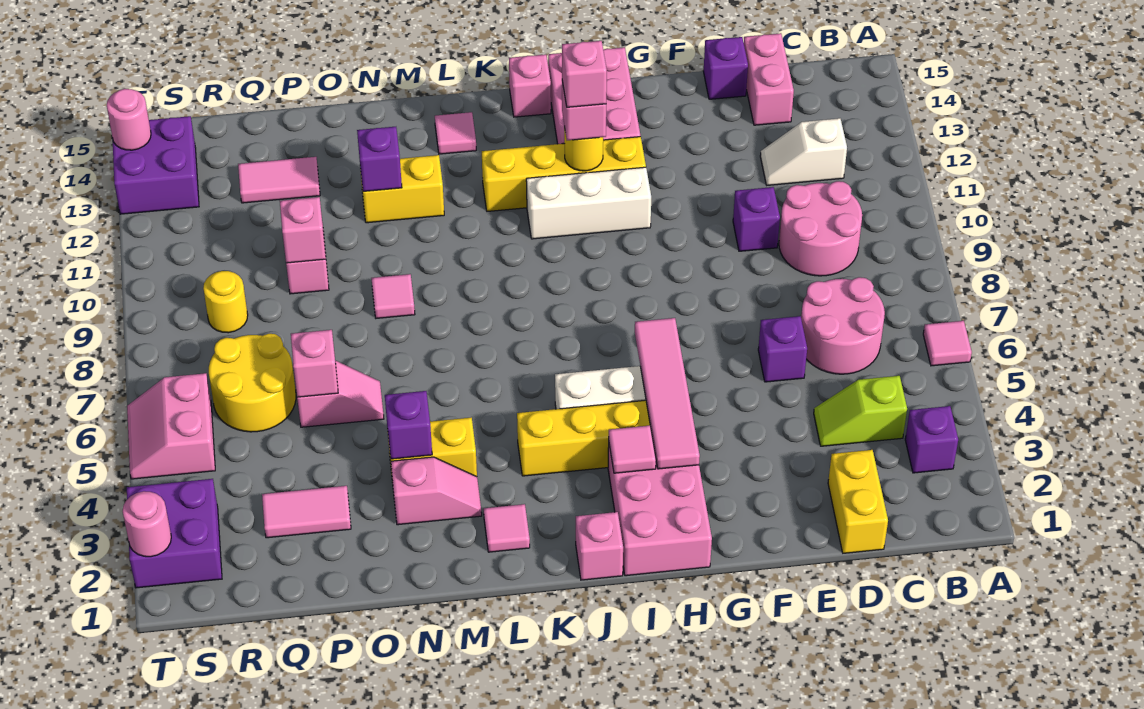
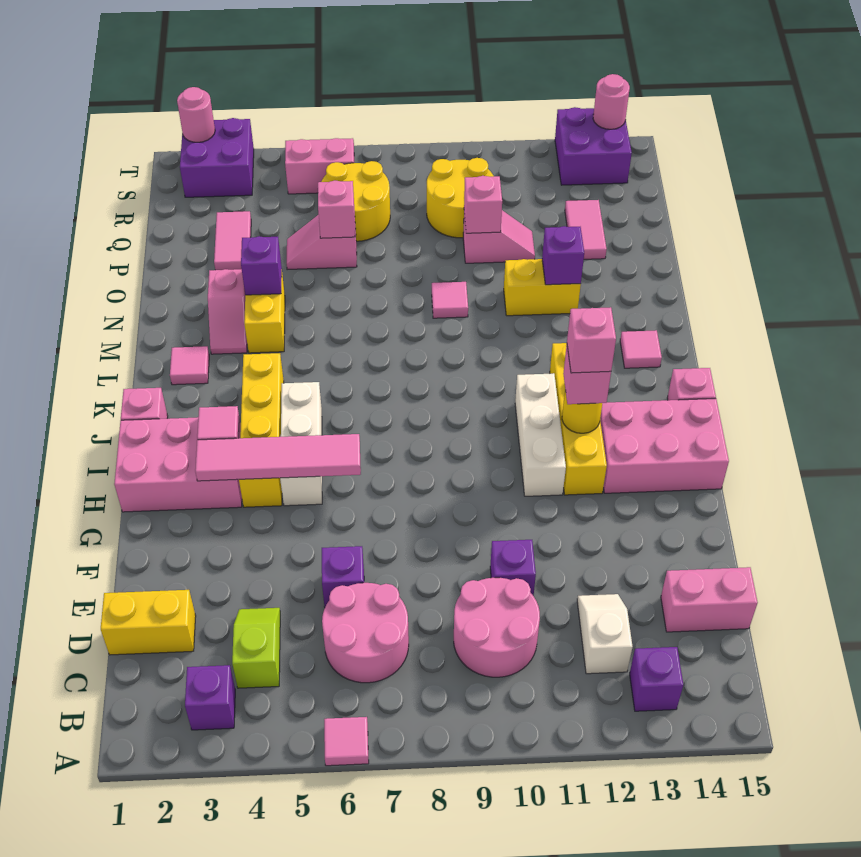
purple 1x1 brick [704,37,748,99] -> purple 1x1 brick moved to [630,647,683,711]
yellow 1x2 brick [360,155,444,223] -> yellow 1x2 brick turned to [504,259,581,316]
pink 1x2 slope [297,361,384,427] -> pink 1x2 slope turned to [287,215,357,270]
yellow 1x1 round brick [203,271,248,333] -> yellow 2x2 round brick [427,158,494,238]

